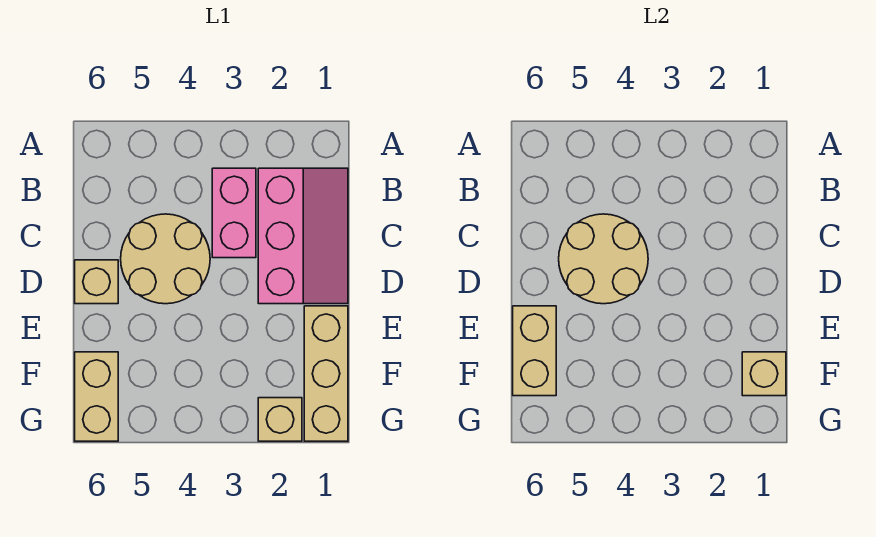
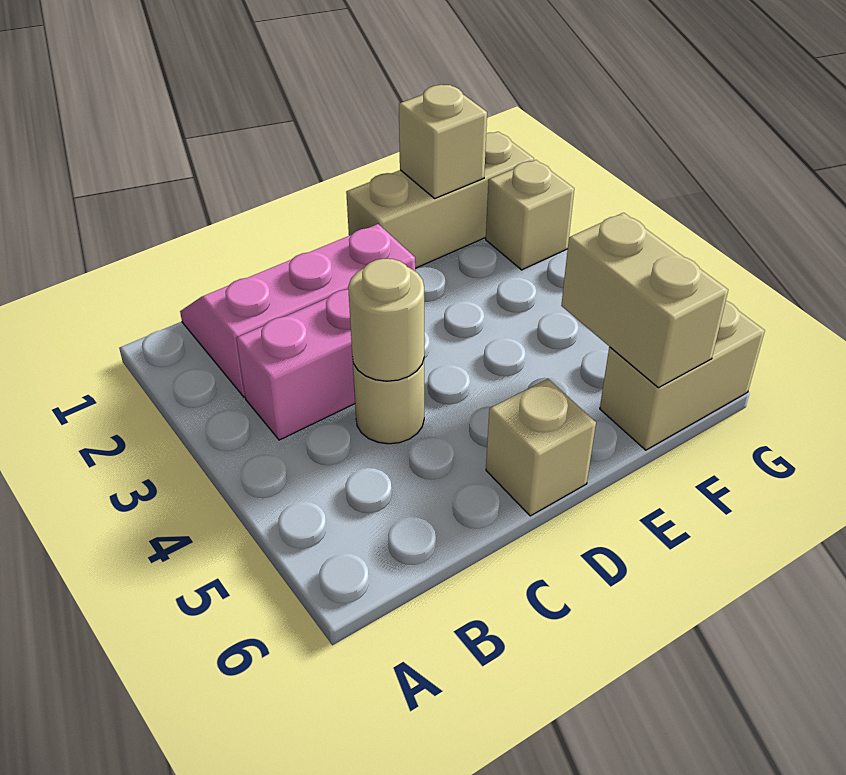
tan 2x2 round brick [121,214,210,304] -> tan 1x1 round brick [352,357,424,444]
tan 2x2 round brick [559,214,648,304] -> tan 1x1 round brick [348,259,424,381]
tan 1x2 brick [513,306,556,396] -> tan 1x2 brick turned to [561,213,728,388]

